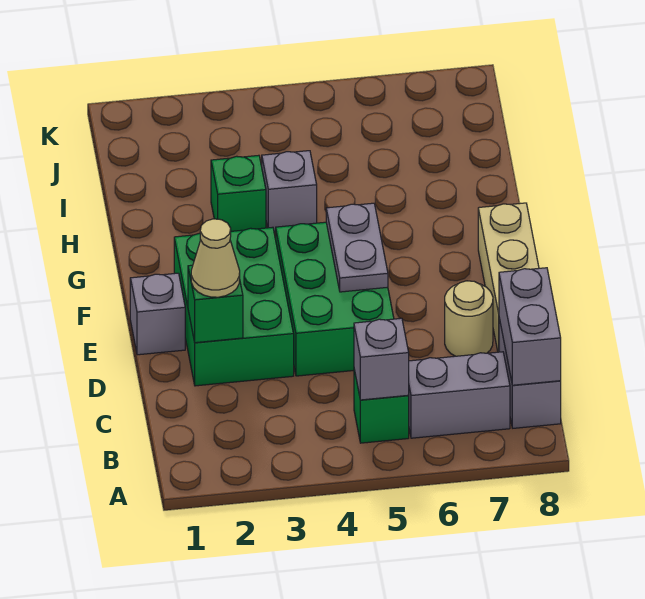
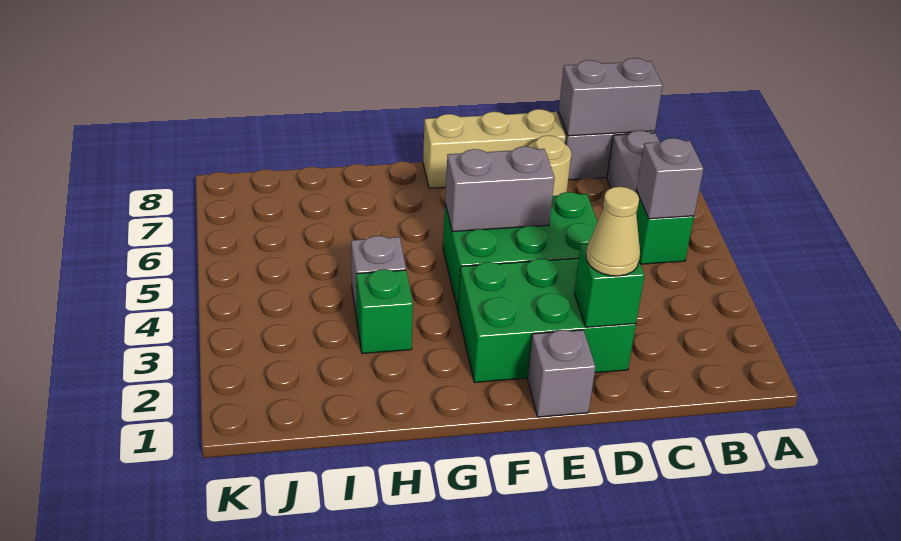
grey 1x2 plate [326,203,388,292] -> grey 1x2 brick [445,146,555,232]

